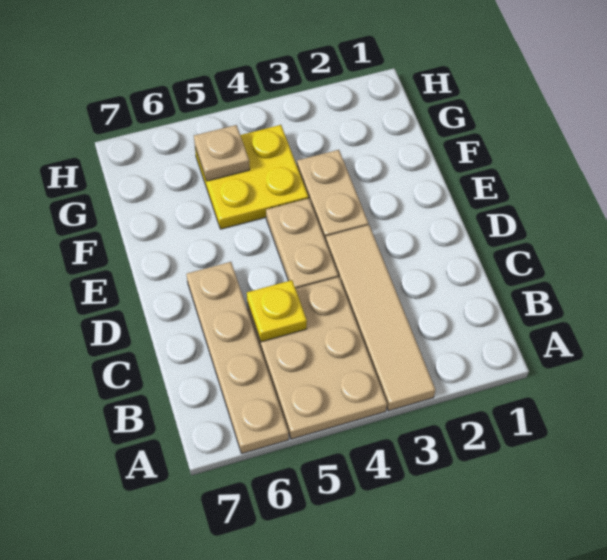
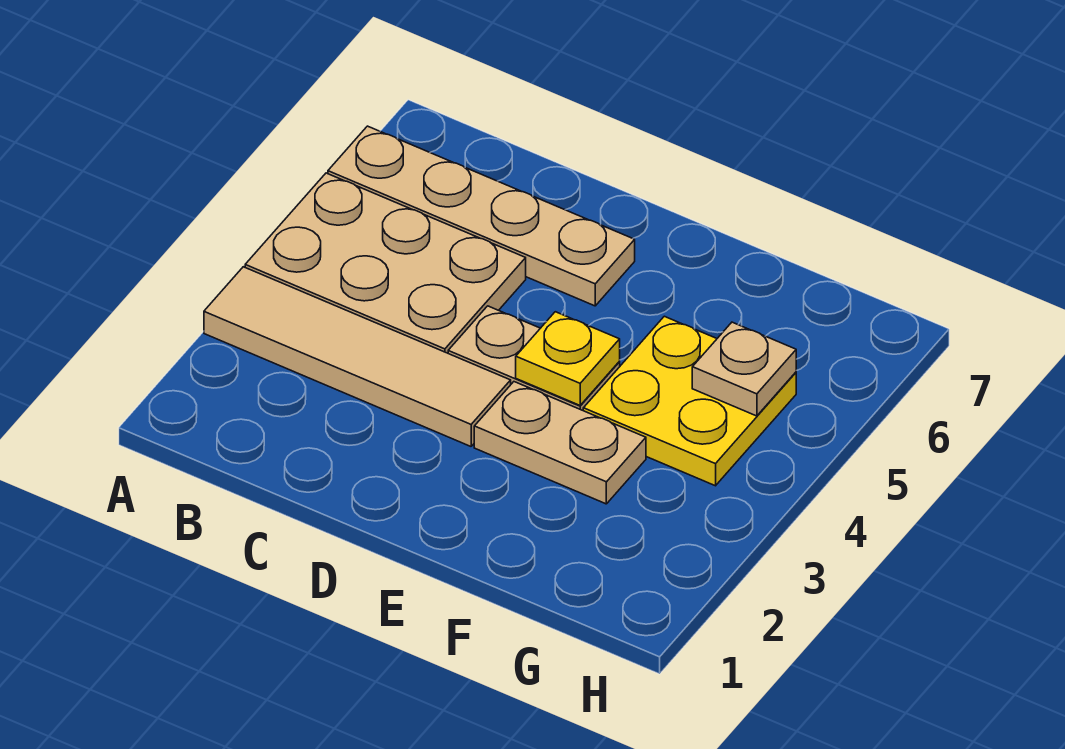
yellow 1x1 plate [247,280,307,342] -> yellow 1x1 plate moved to [516,312,620,405]

